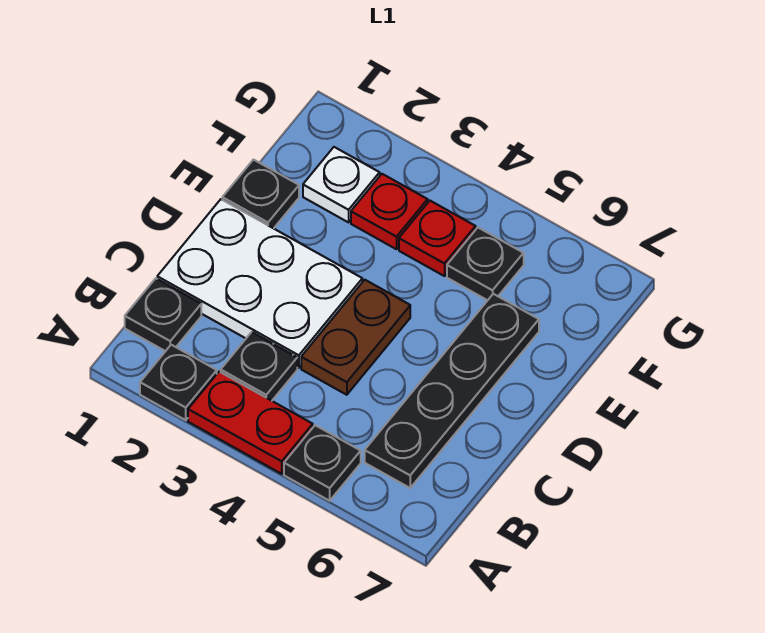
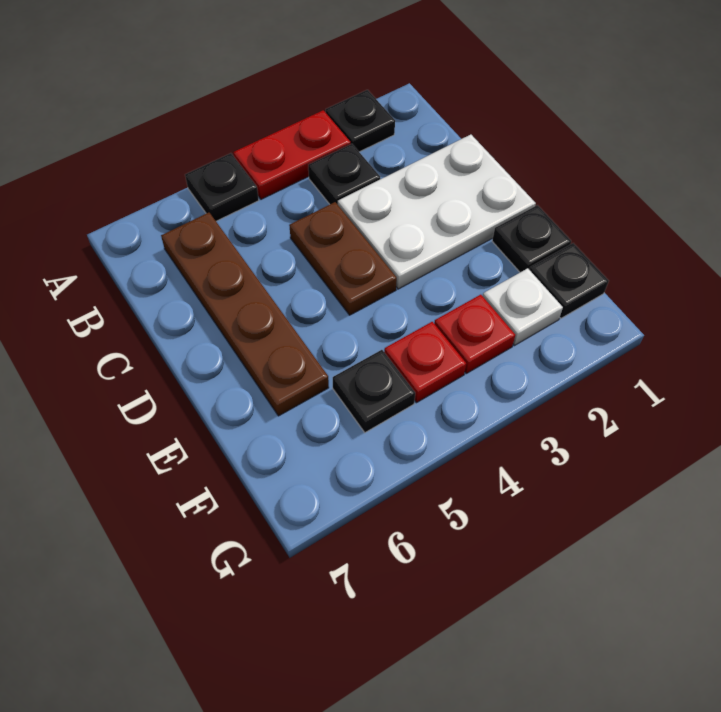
black 1x1 plate [125,278,201,351] -> black 1x1 plate moved to [529,243,609,318]
black 1x4 plate [365,294,539,488] -> brown 1x4 plate [161,213,329,416]

